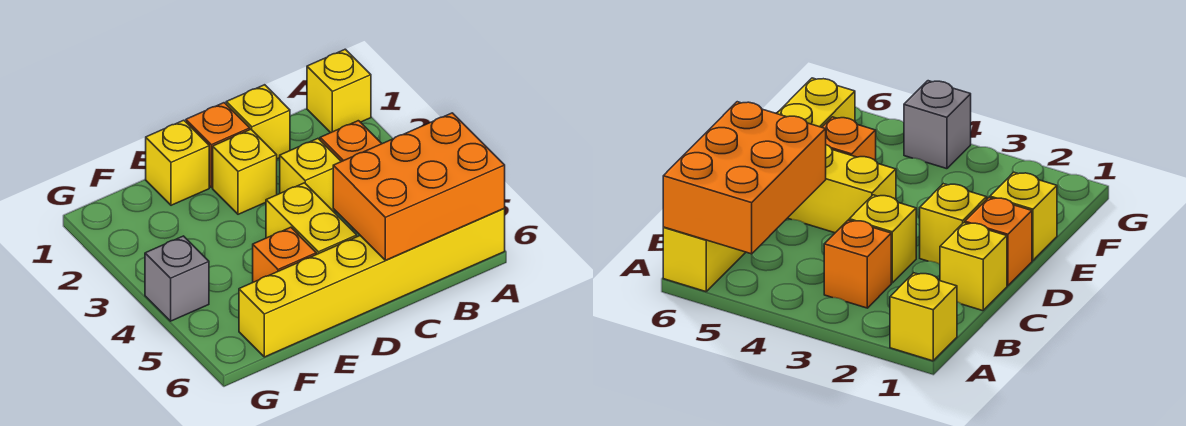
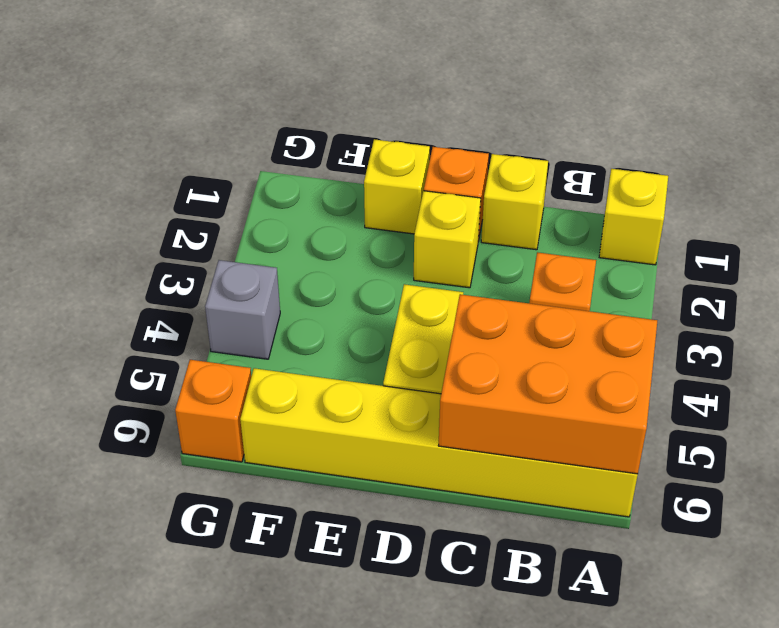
yellow 1x1 brick [280,139,341,211] -> none
orange 1x1 brick [253,227,316,282] -> orange 1x1 brick moved to [175,360,251,462]

